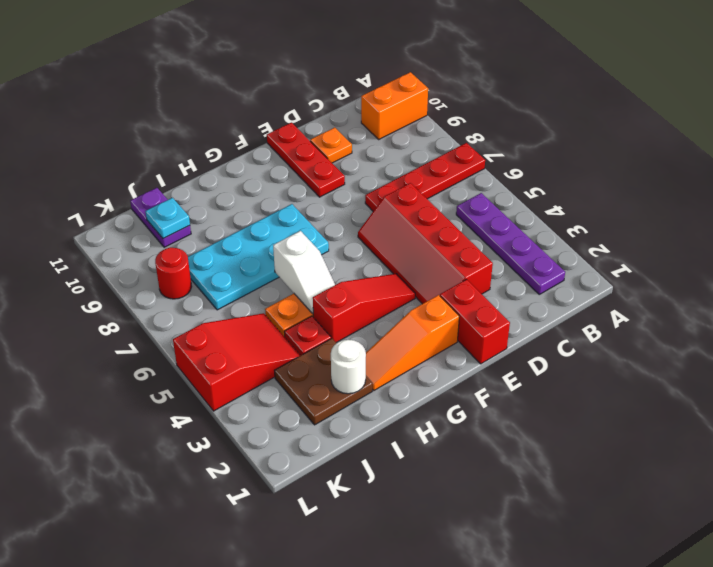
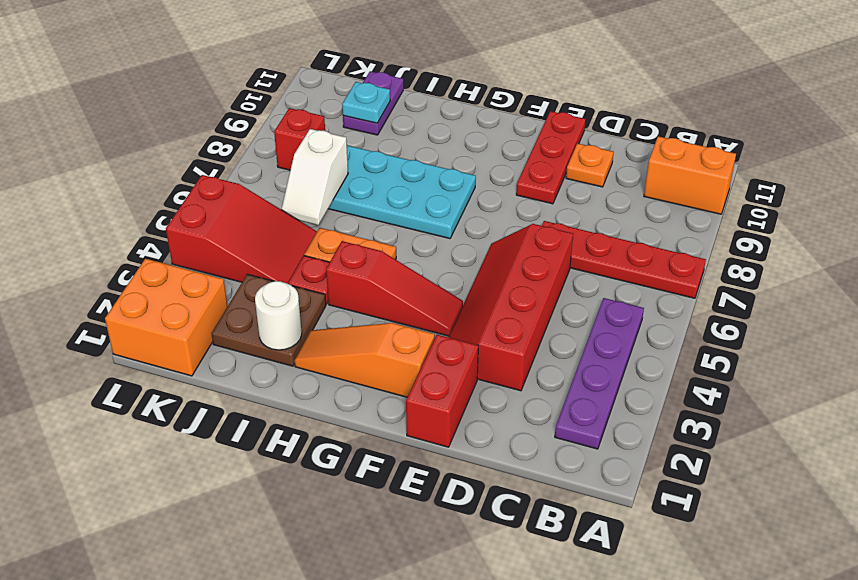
white 1x2 slope [273,231,335,314] -> white 1x2 slope moved to [281,129,348,225]
none -> orange 2x2 brick [105,259,228,376]
red 1x1 round brick [155,247,192,299] -> red 1x1 brick [274,108,325,170]

